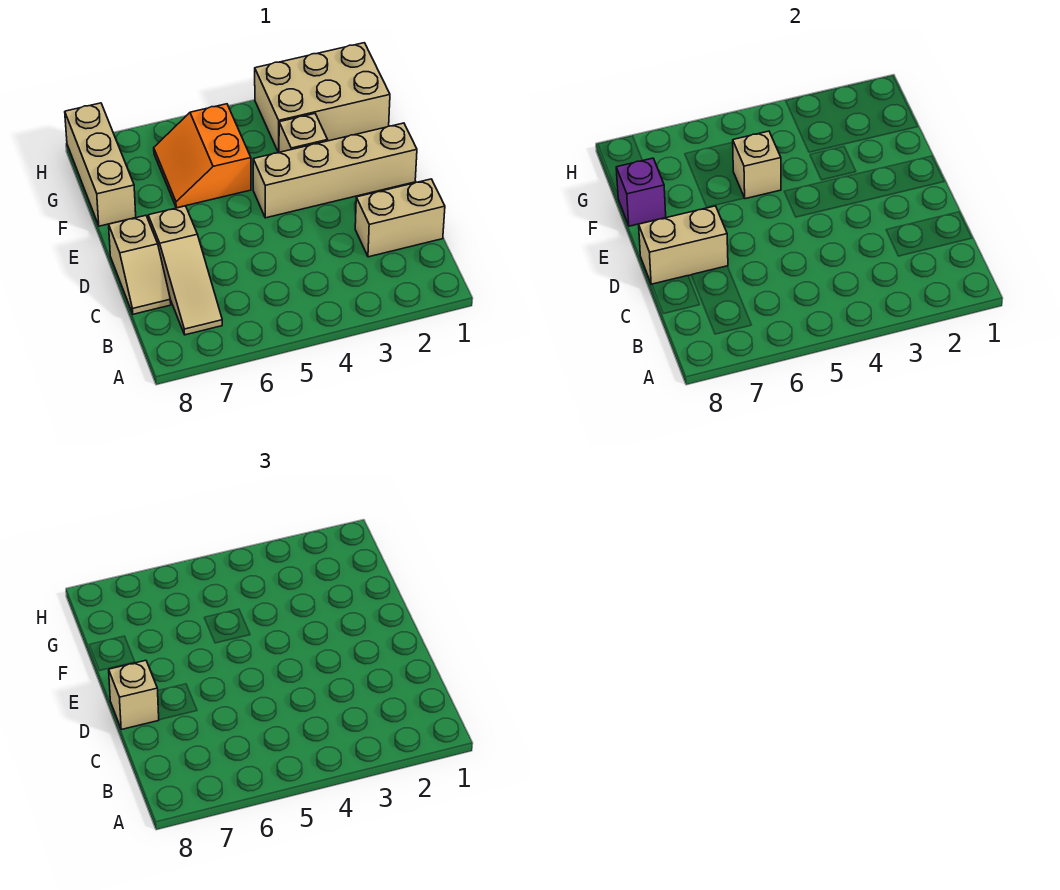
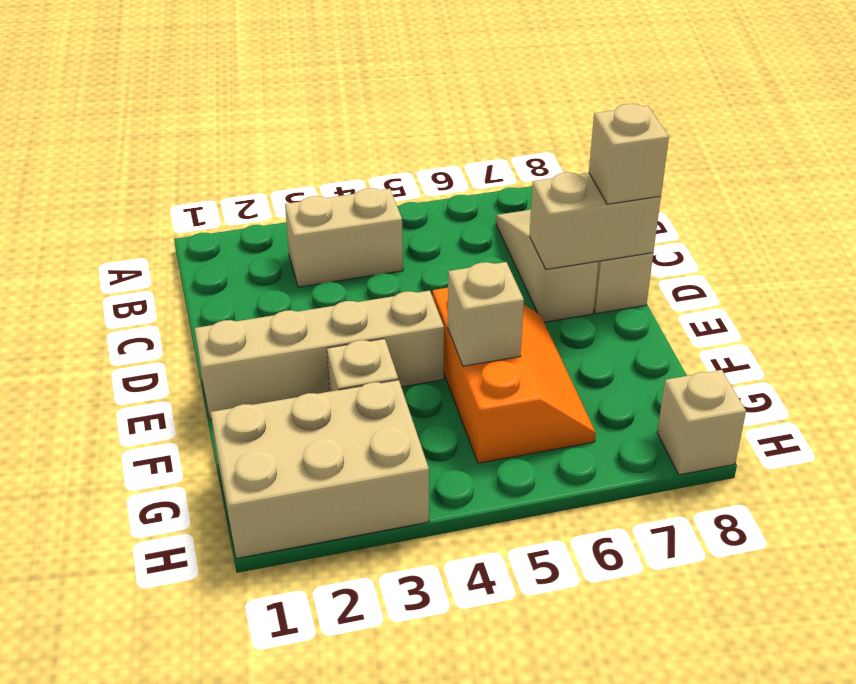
tan 1x2 brick [355,179,445,257] -> tan 1x2 brick moved to [285,188,403,287]
orange 2x2 slope [154,104,251,208] -> orange 2x3 slope [433,288,596,463]
tan 1x3 brick [65,103,136,226] -> tan 1x1 brick [657,370,746,475]
purple 1x1 brick [616,158,666,226] -> none

